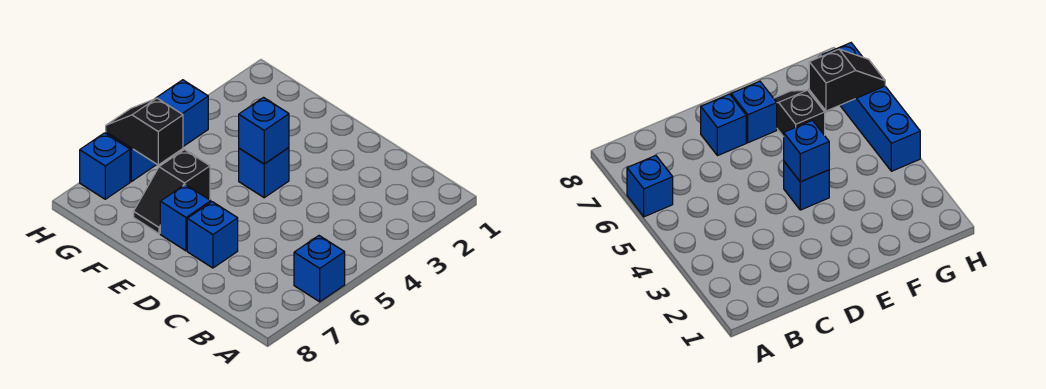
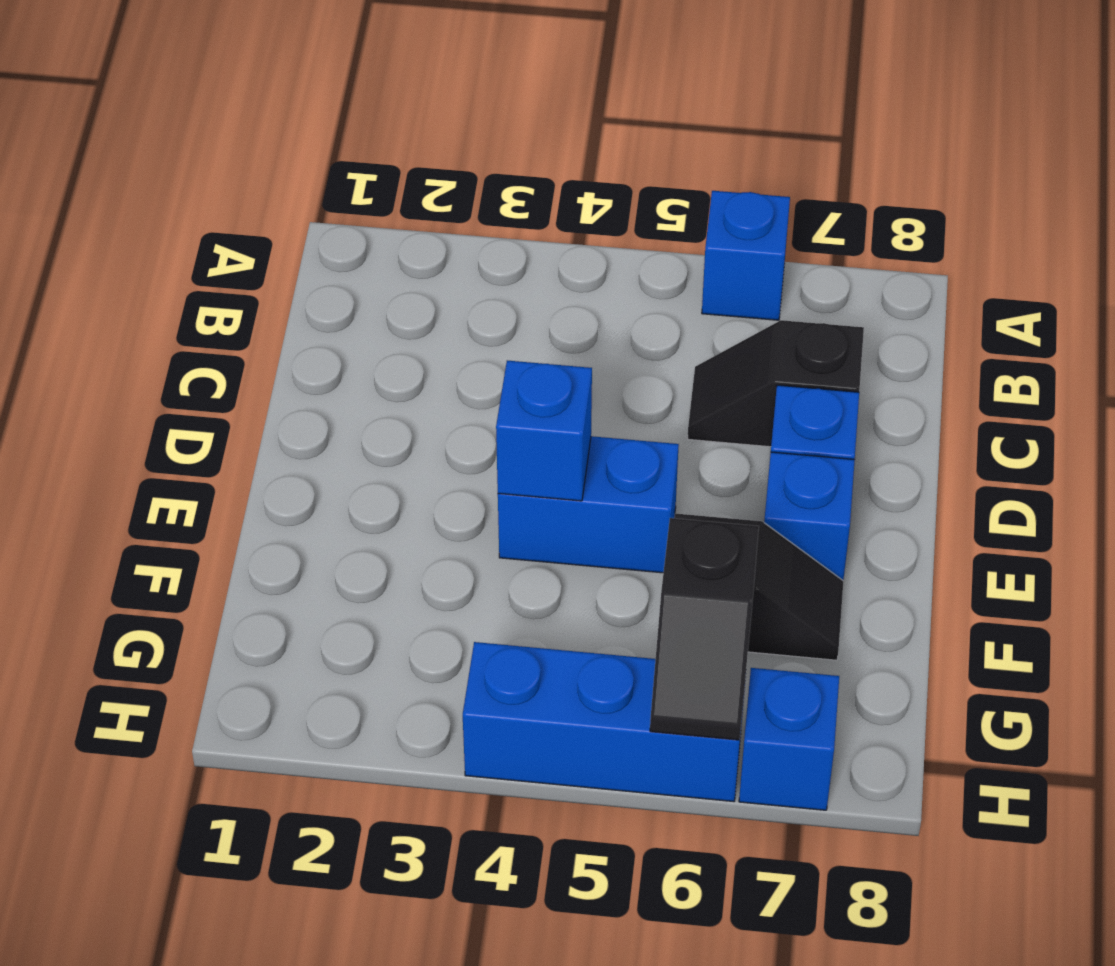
none -> black 1x2 slope [688,320,864,447]
blue 1x1 brick [239,148,289,198] -> blue 1x2 brick [498,436,679,573]

